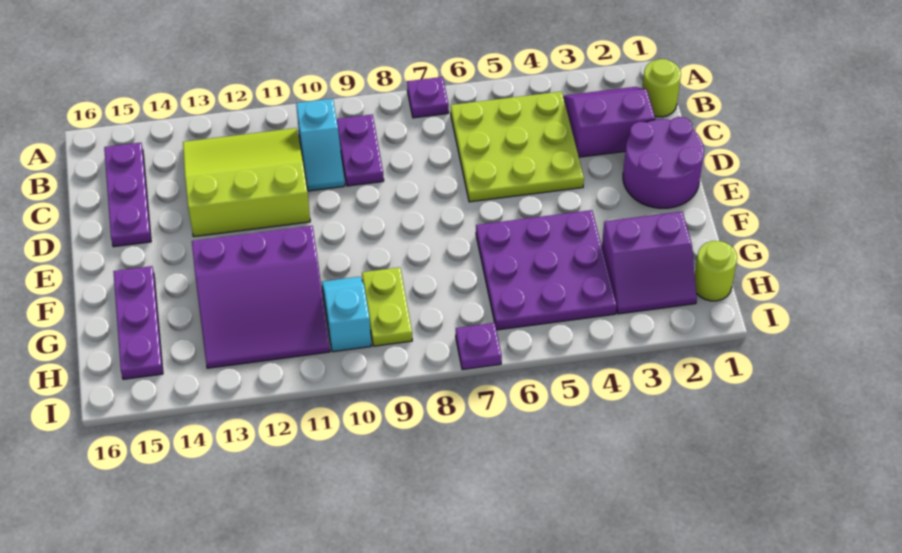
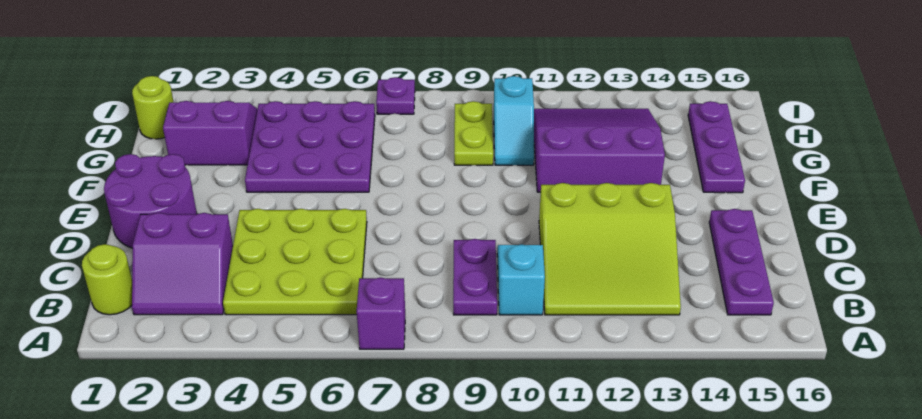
purple 1x1 plate [407,77,449,118] -> purple 1x1 brick [357,277,405,349]

